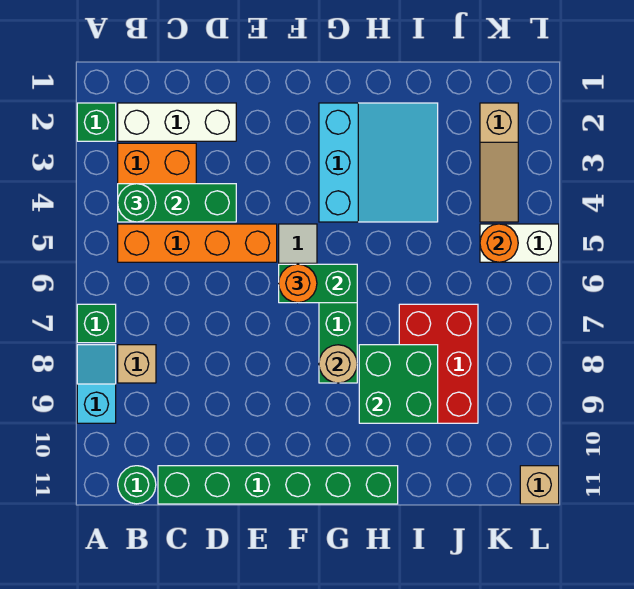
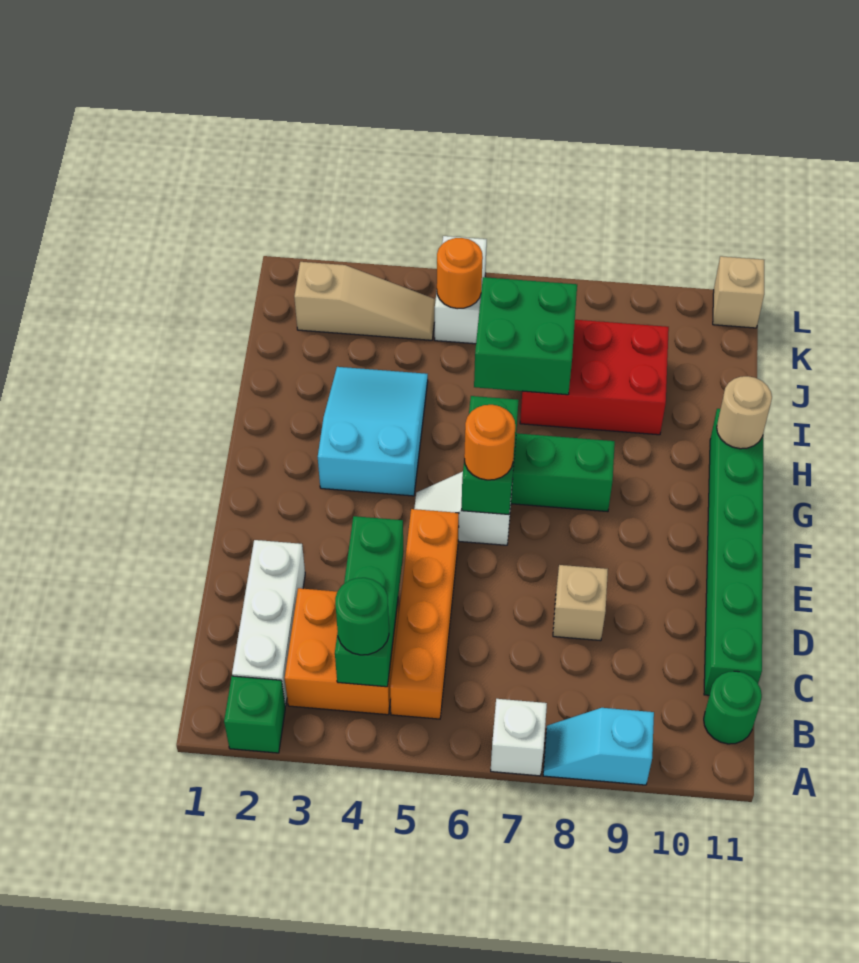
green 1x1 brick [77,304,116,343] -> white 1x1 brick [491,699,547,776]
tan 1x1 brick [118,345,156,383] -> tan 1x1 brick moved to [553,565,608,641]
cyan 3x3 slope [319,103,438,222] -> cyan 2x3 slope [318,367,428,496]
tan 1x1 round brick [319,345,357,383] -> tan 1x1 round brick moved to [717,376,772,449]
green 2x2 brick [359,345,438,423] -> green 2x2 brick moved to [474,277,577,395]

